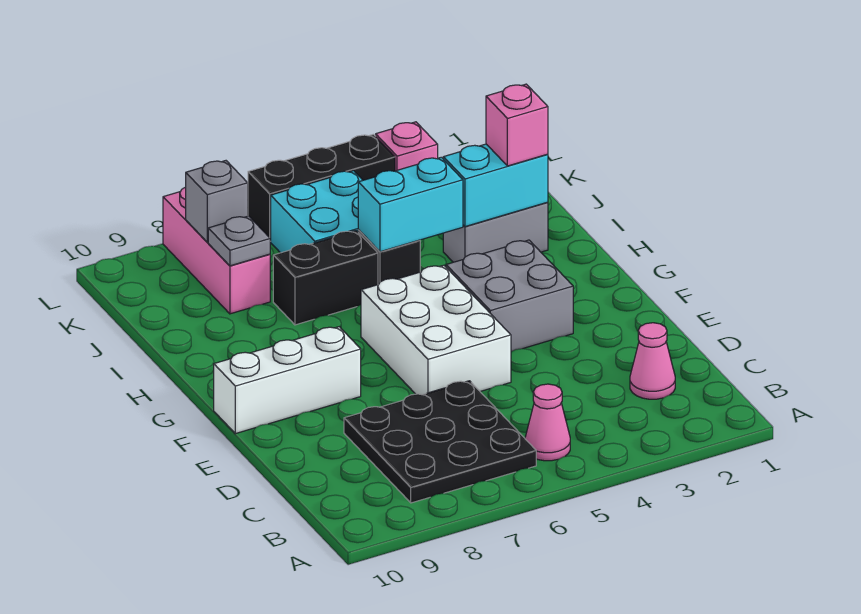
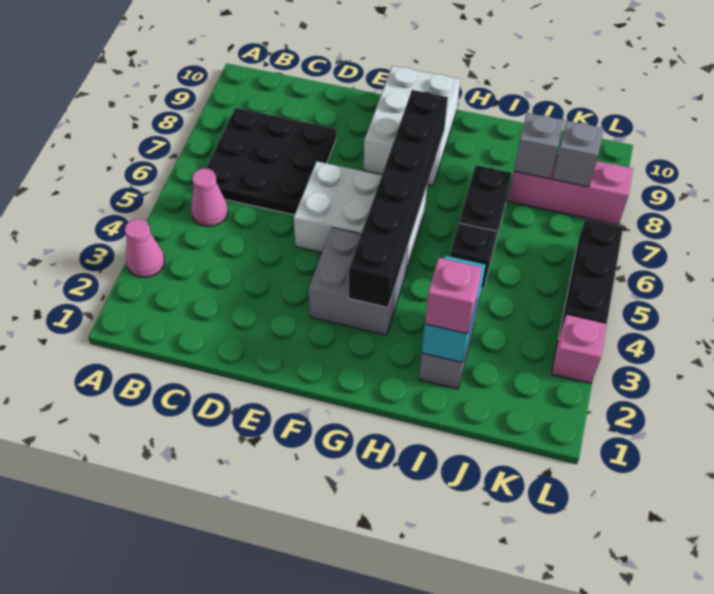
pink 1x1 cone [630,323,675,399] -> pink 1x1 cone moved to [125,219,165,277]
white 1x3 brick [214,327,361,434] -> white 2x3 brick [364,66,460,185]
none -> black 1x6 brick [349,90,448,308]
cyan 1x2 brick [358,157,463,252] -> none
cyan 2x2 brick [270,171,363,253] -> none
grey 1x1 plate [208,216,270,266] -> grey 1x1 brick [514,113,564,179]

